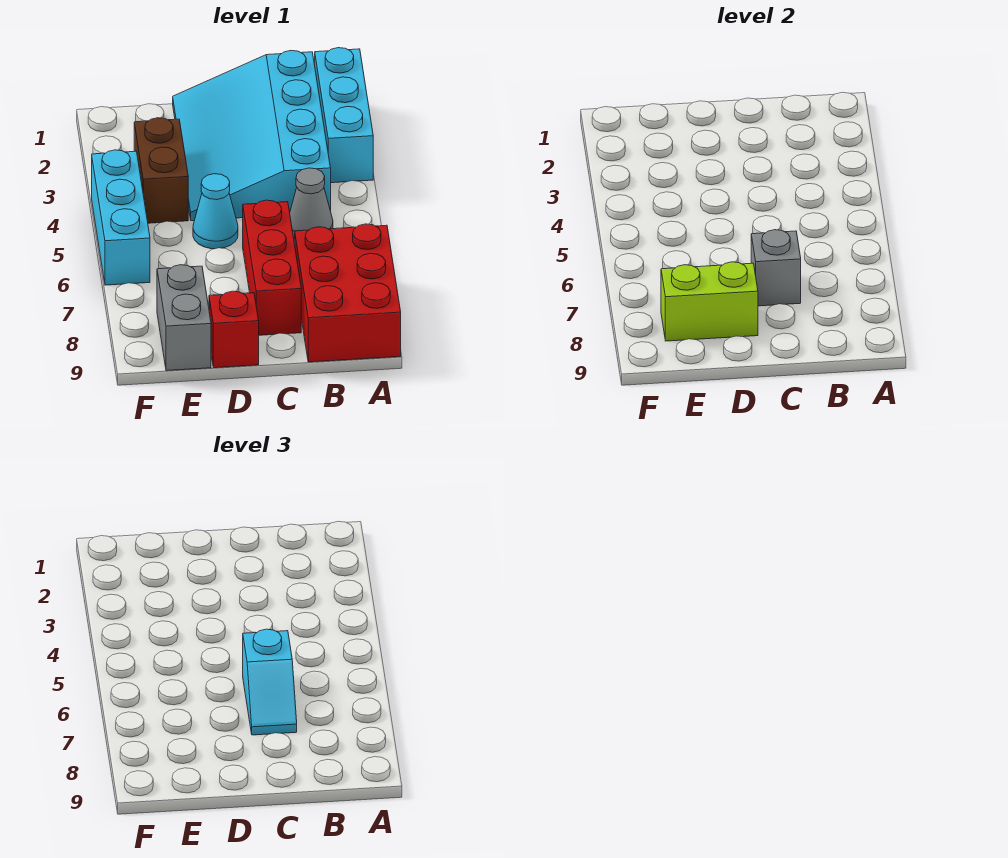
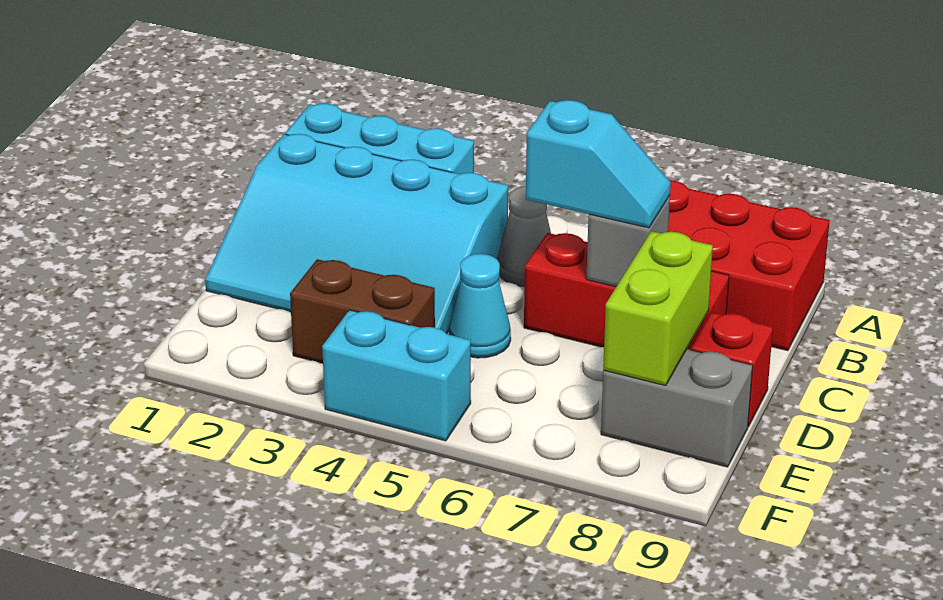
cyan 1x3 brick [92,150,150,285] -> cyan 1x2 brick [322,310,471,441]

